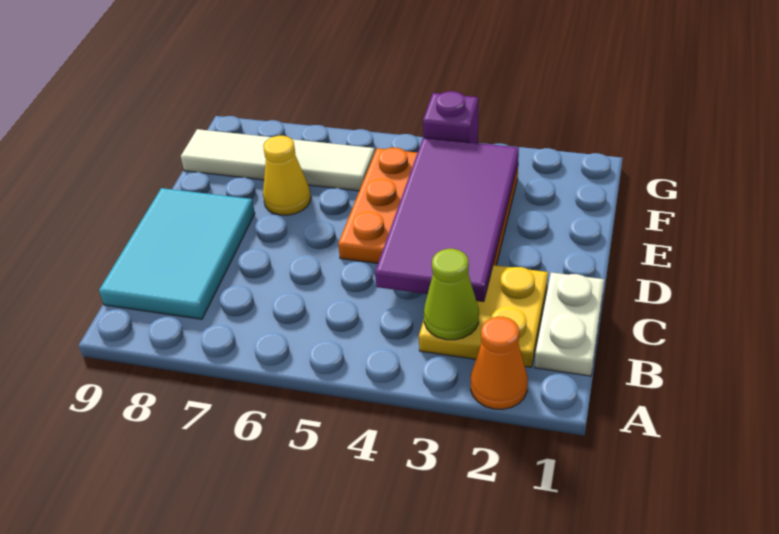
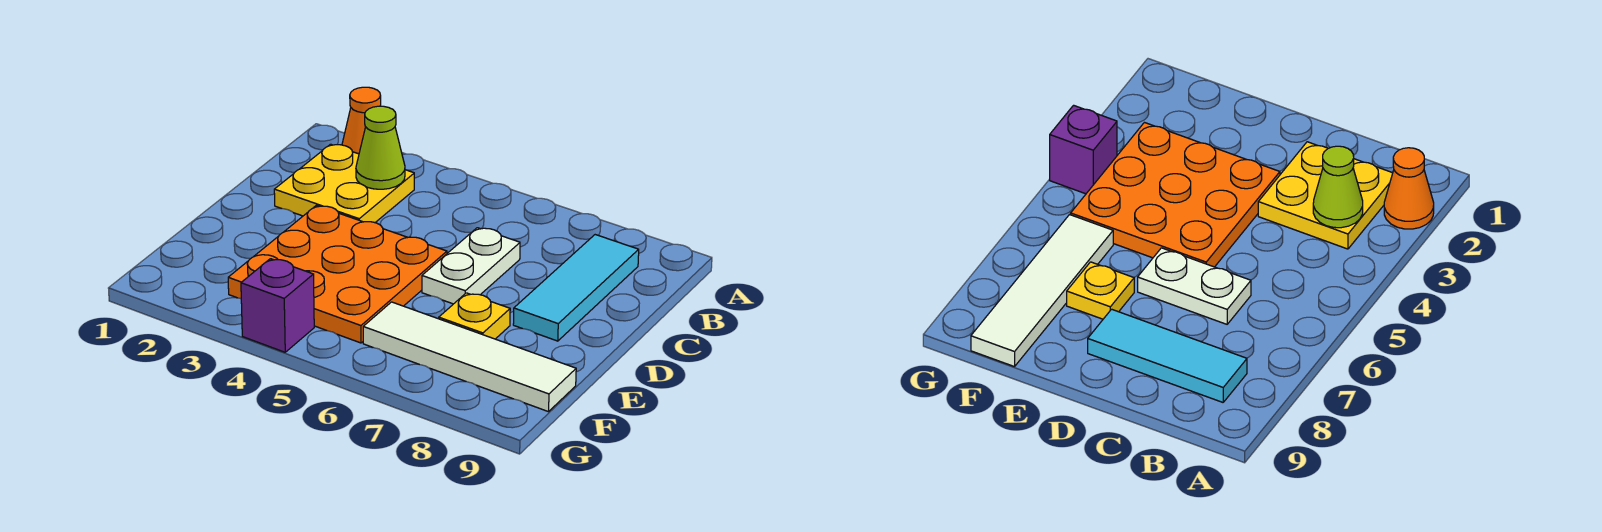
white 1x2 plate [535,272,604,376] -> white 1x2 plate moved to [422,228,520,304]
cyan 2x3 tile [99,188,255,319] -> cyan 1x3 tile [513,235,639,341]
purple 2x4 tile [375,137,519,302] -> none
yellow 1x1 cone [263,136,311,215] -> yellow 1x1 plate [439,293,510,339]

